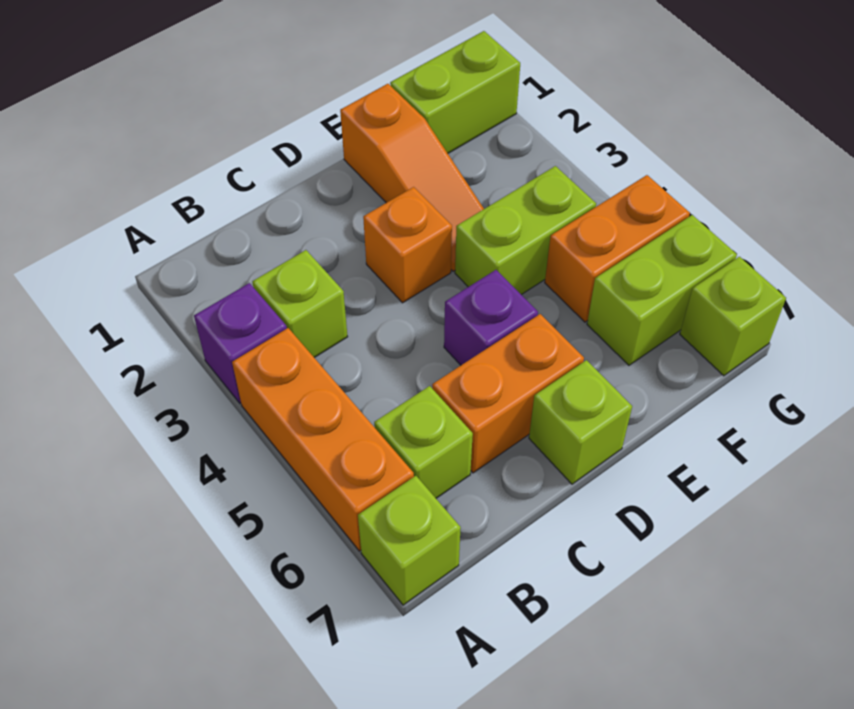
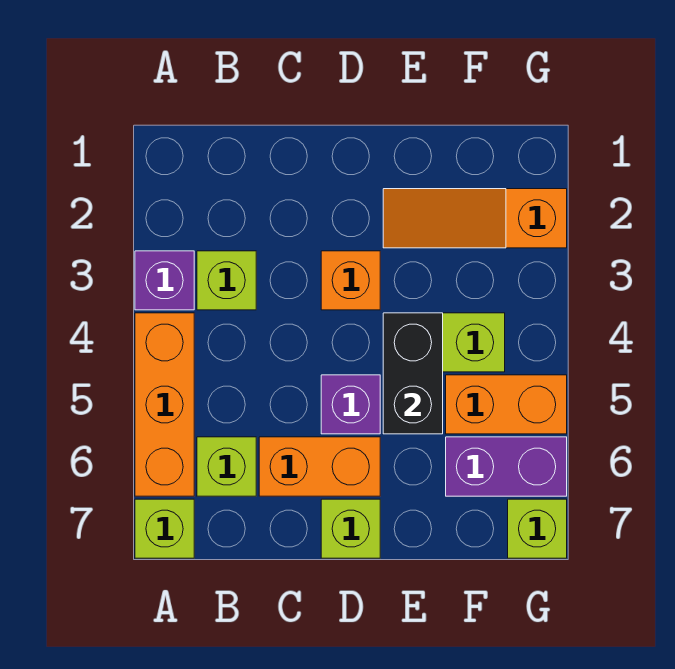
orange 1x3 slope [340,84,484,271] -> orange 1x3 slope turned to [383,189,567,248]
none -> black 1x2 brick [383,313,443,434]
lime 1x2 brick [390,31,520,153] -> none
lime 1x2 brick [587,215,737,365] -> purple 1x2 brick [446,437,567,496]

